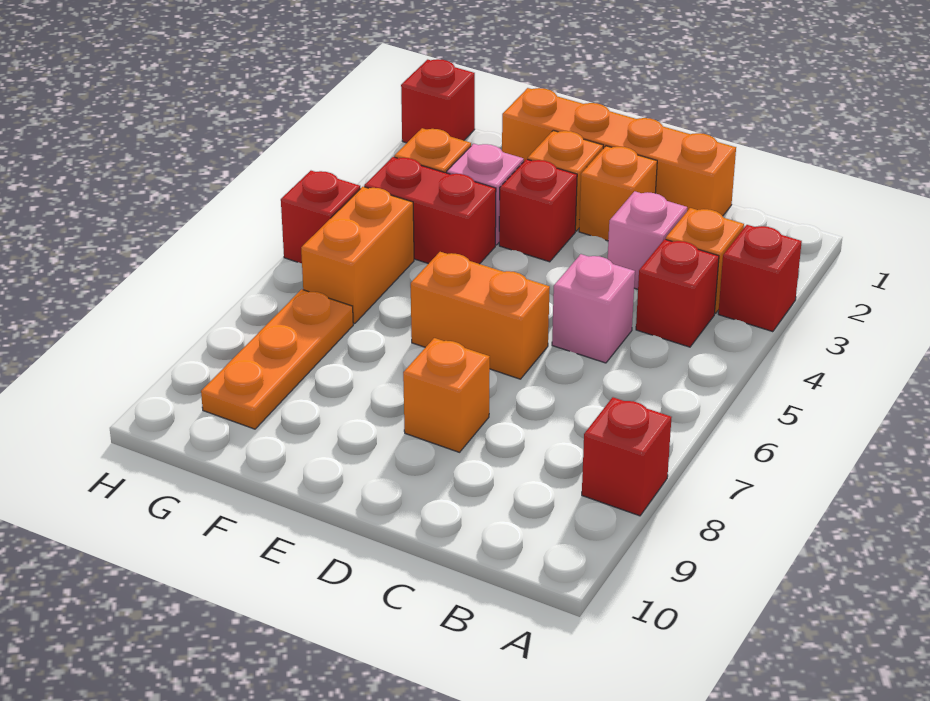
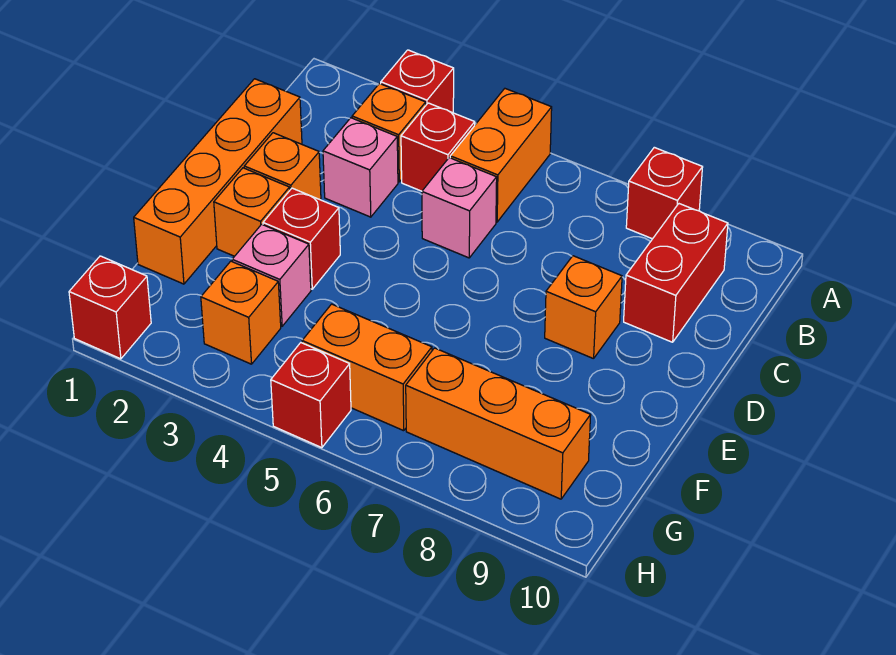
orange 1x2 brick [411,252,550,379] -> orange 1x2 brick moved to [450,89,552,222]
red 1x2 brick [364,157,496,264] -> red 1x2 brick moved to [624,204,728,342]
orange 1x3 plate [201,289,353,429] -> orange 1x3 brick [406,348,591,499]

